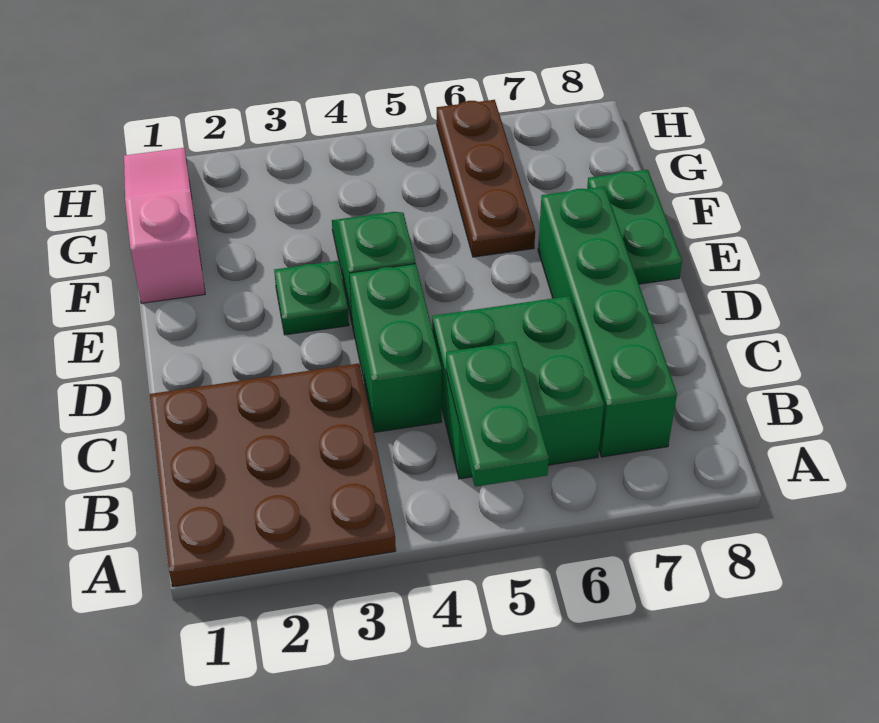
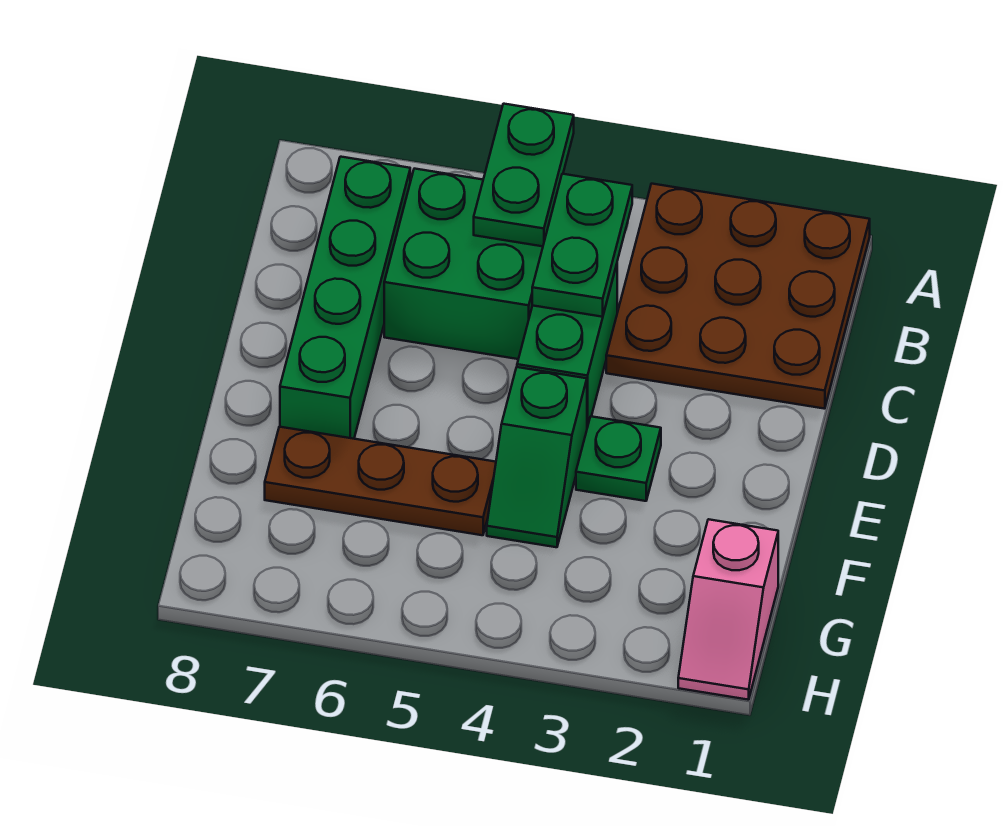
green 1x2 plate [587,170,682,284] -> green 1x2 plate moved to [532,174,632,317]
pink 1x3 slope [124,148,205,303] -> pink 1x2 slope [678,519,778,700]
brown 1x3 plate [437,100,535,257] -> brown 1x3 plate turned to [265,427,496,535]

